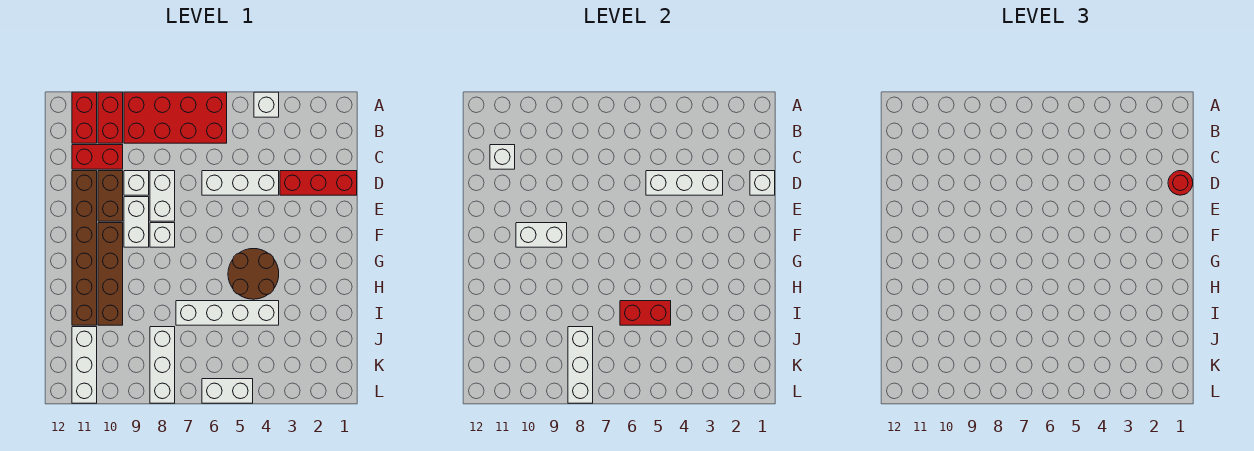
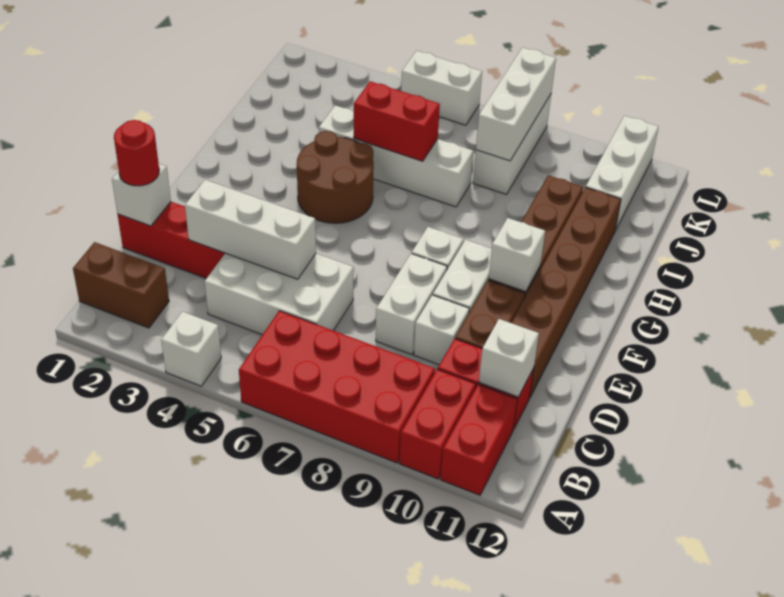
none -> brown 1x2 brick [73,242,169,328]
white 1x3 brick [202,171,279,195] -> white 2x3 brick [205,253,354,335]
white 1x2 brick [516,223,567,247] -> white 1x1 brick [489,218,545,292]

